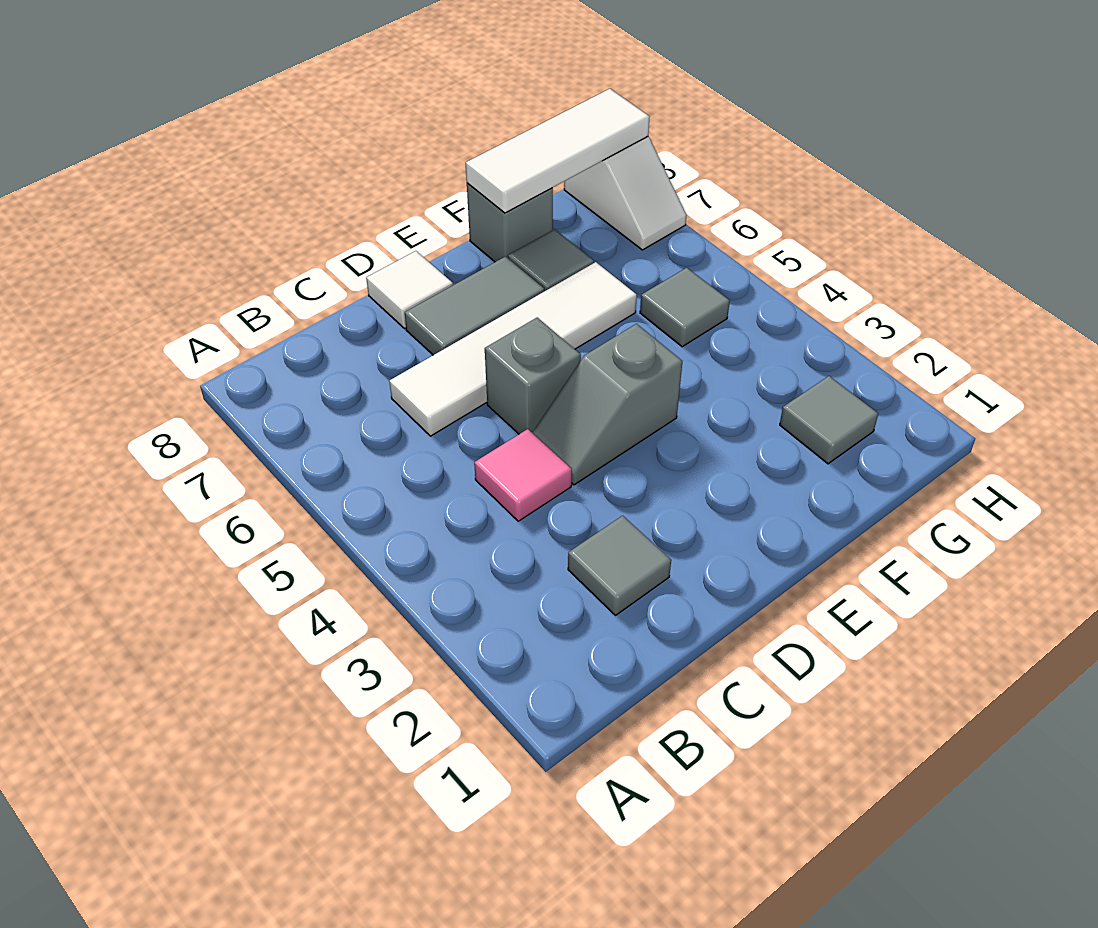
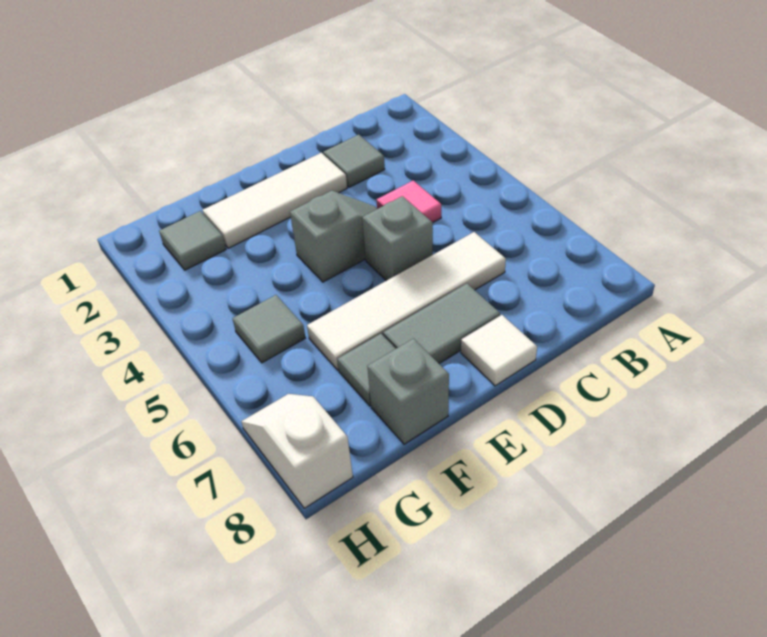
white 1x3 tile [466,89,650,213] -> white 1x3 tile moved to [203,153,347,248]

